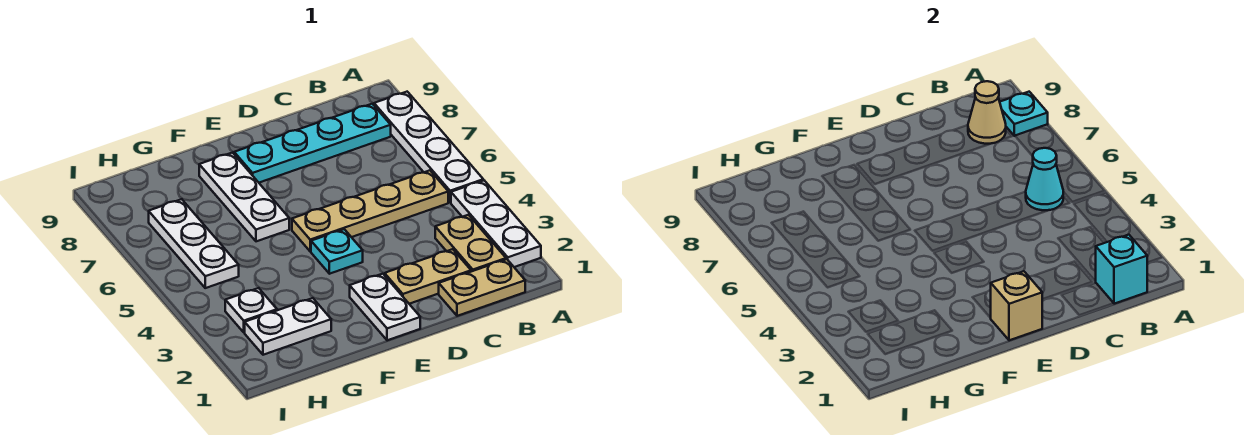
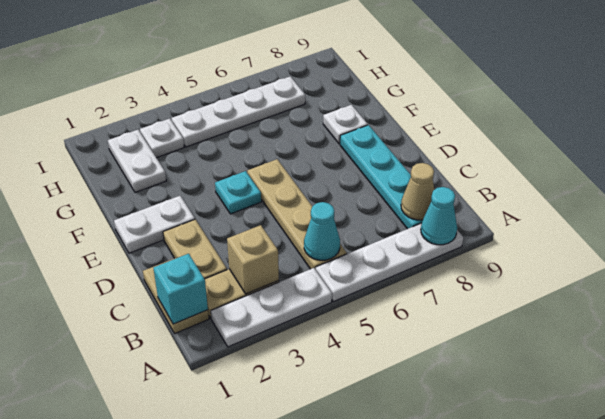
cyan 1x1 plate [1000,92,1048,136] -> cyan 1x1 cone [421,187,457,245]
tan 1x1 brick [991,271,1042,340] -> tan 1x1 brick moved to [227,225,279,294]
white 1x3 plate [199,153,289,241] -> white 1x1 plate [323,105,368,144]
white 1x3 plate [149,199,239,288] -> white 1x4 plate [171,76,305,147]

